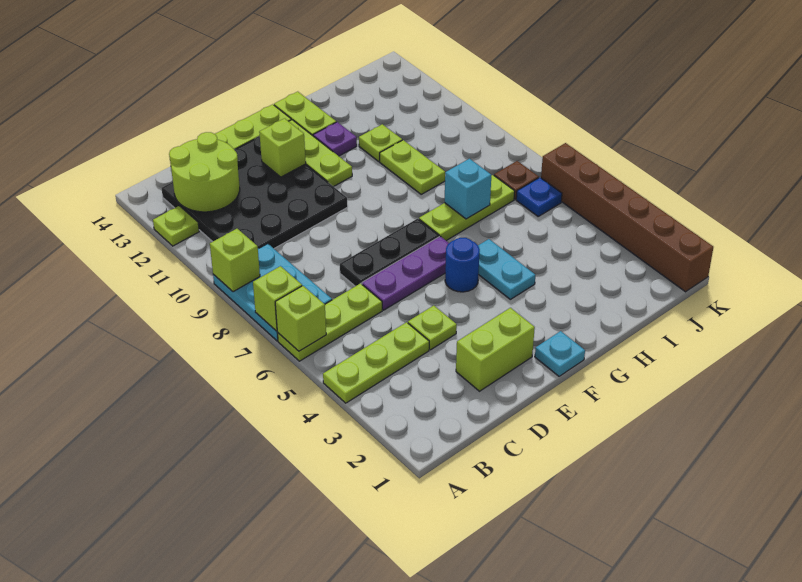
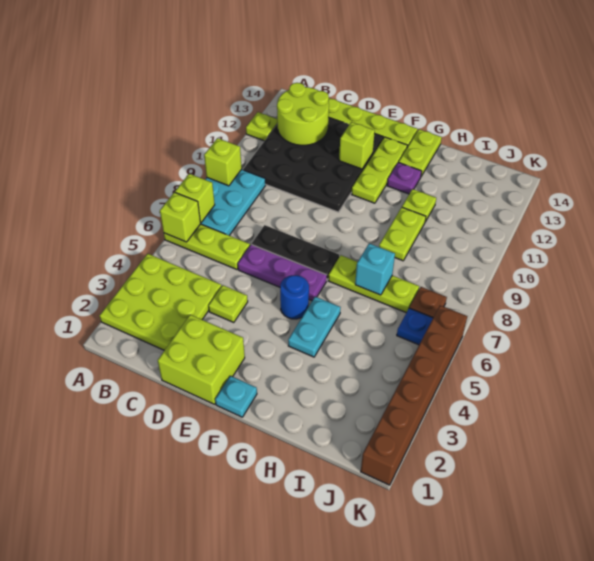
lime 1x3 plate [323,322,429,403] -> lime 3x3 plate [100,254,222,350]
lime 1x2 brick [456,308,535,391] -> lime 2x2 brick [158,315,245,404]

